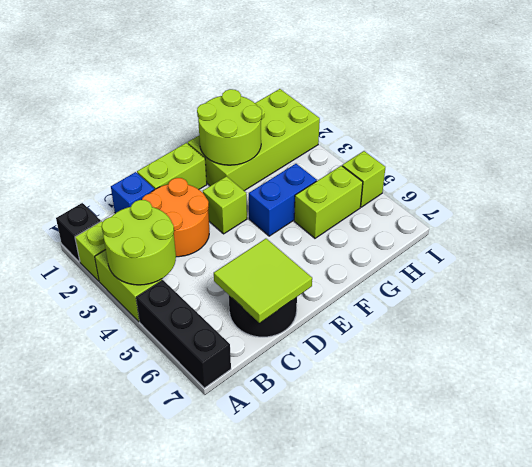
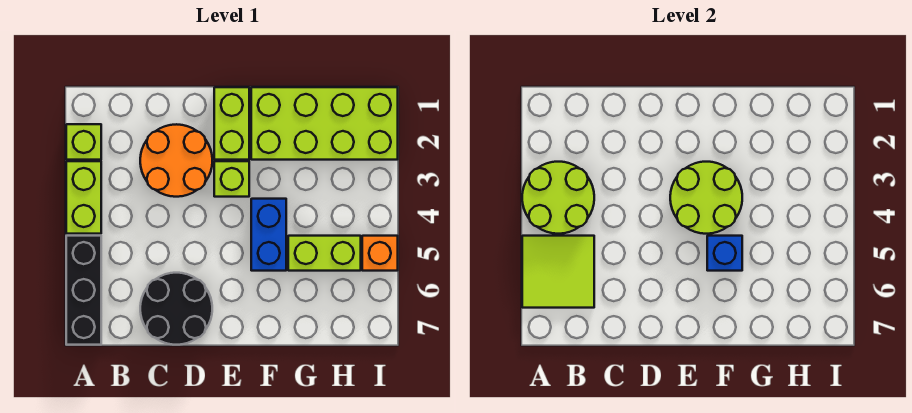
black 1x1 brick [56,203,101,262] -> none
blue 1x1 brick [111,172,154,213] -> blue 1x1 brick moved to [707,236,742,271]
lime 2x2 tile [214,239,312,323] -> lime 2x2 tile moved to [522,236,594,308]
lime 1x2 brick [137,143,207,190] -> lime 1x2 brick turned to [214,87,249,160]
lime 2x2 round brick [197,89,262,165] -> lime 2x2 round brick moved to [670,162,742,234]
blue 1x2 brick [249,164,317,236] -> blue 1x2 brick turned to [251,199,286,271]
lime 1x1 brick [342,151,385,207] -> orange 1x1 brick [362,236,398,271]

